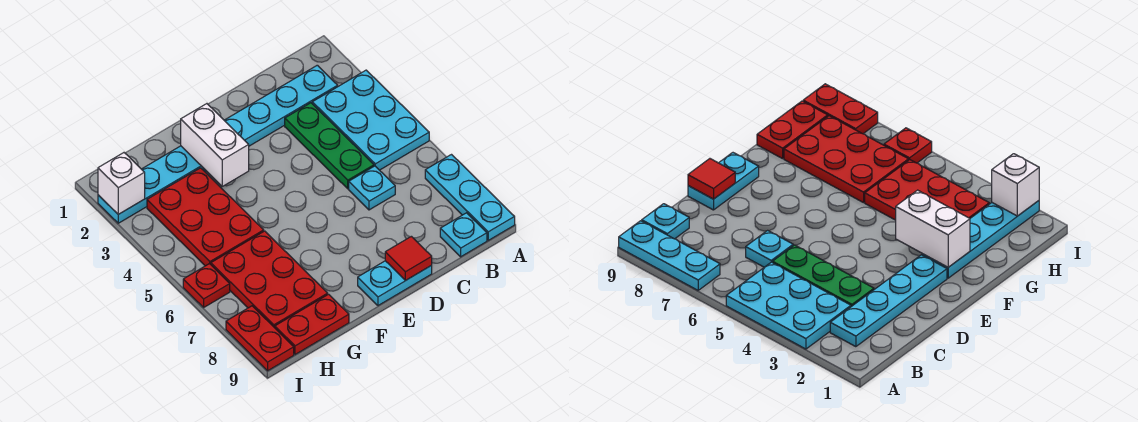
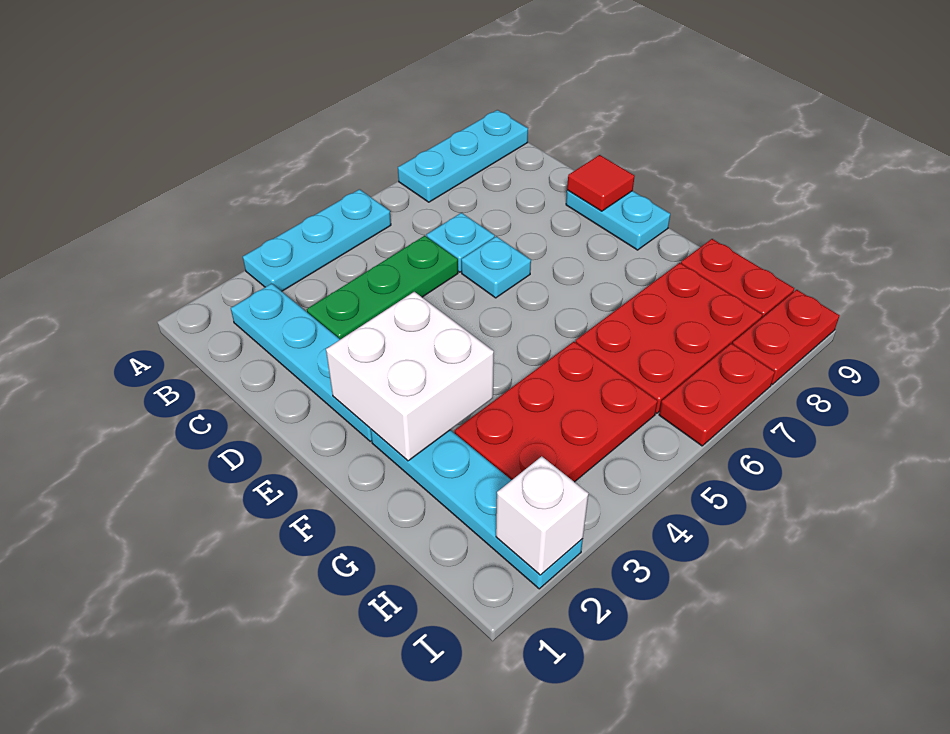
cyan 2x3 plate [312,70,429,170] -> cyan 1x3 plate [243,189,391,291]
cyan 1x1 plate [440,213,487,257] -> cyan 1x1 plate moved to [461,236,531,298]
white 1x2 brick [181,104,249,186] -> white 2x2 brick [326,292,494,461]
red 1x1 plate [183,264,230,307] -> red 1x2 plate [659,343,775,446]

